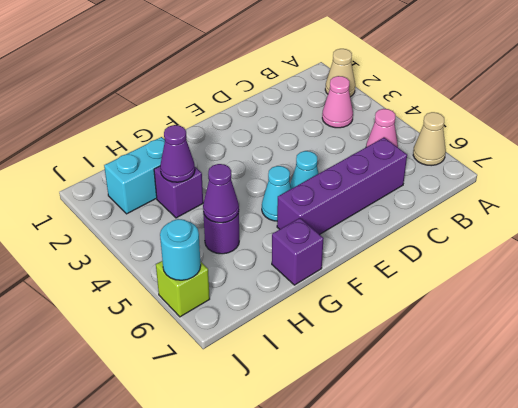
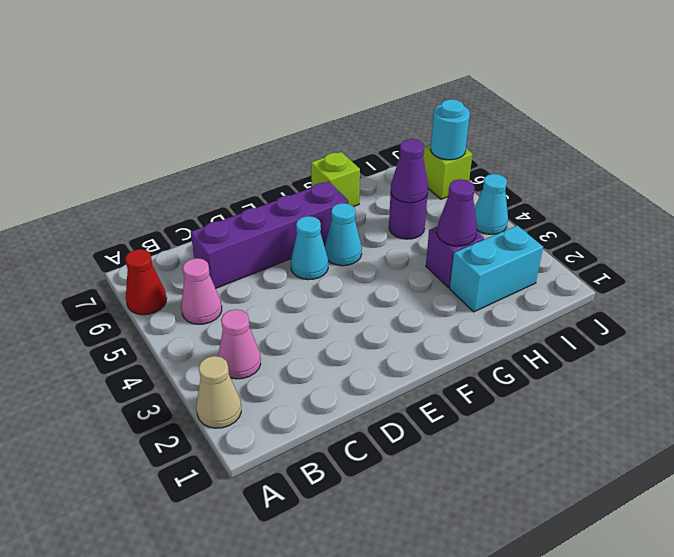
tan 1x1 cone [413,112,446,166] -> red 1x1 cone [125,249,166,315]
purple 1x1 brick [272,218,324,285] -> lime 1x1 brick [311,152,360,207]
none -> cyan 1x1 cone [475,174,508,234]

